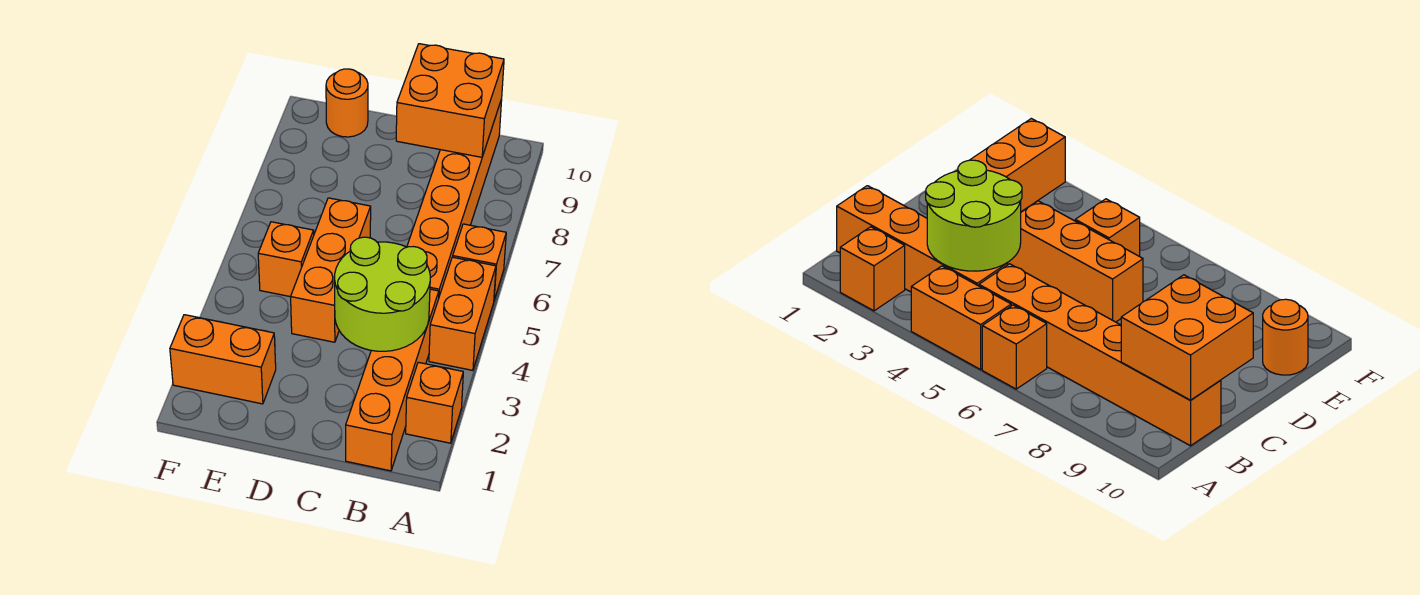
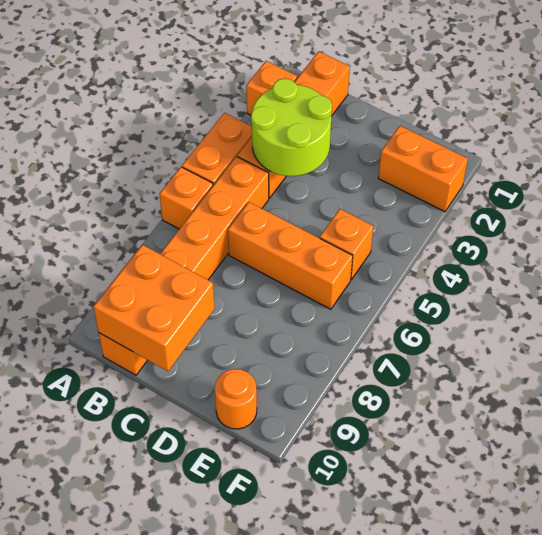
orange 1x3 brick [291,198,371,342] -> orange 1x3 brick turned to [228,202,353,309]

